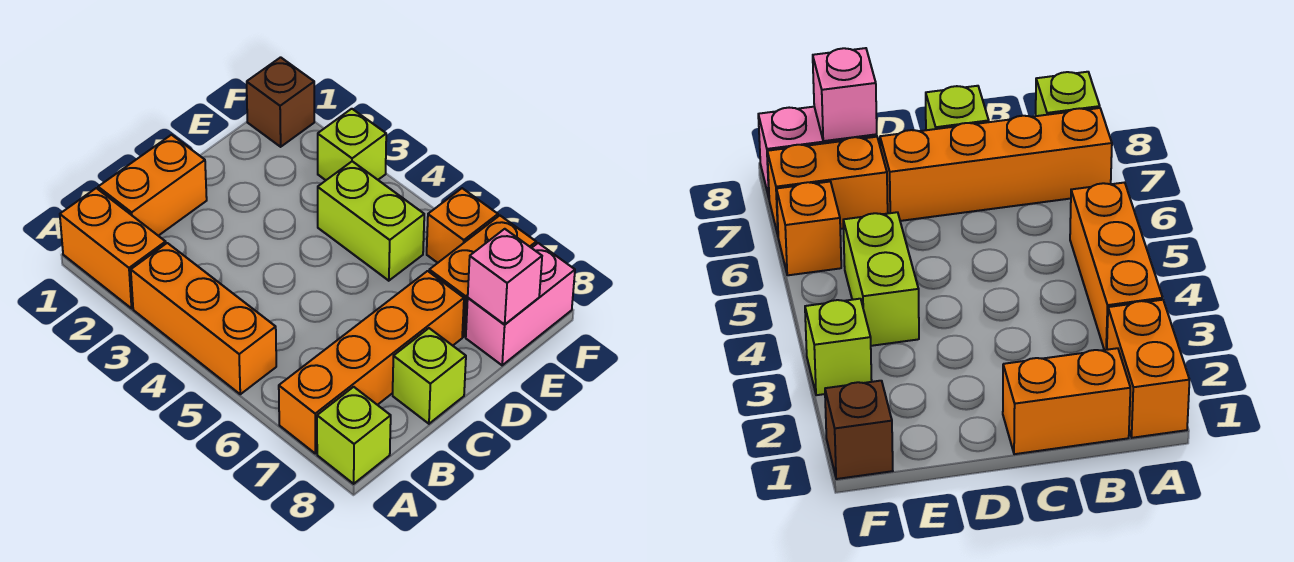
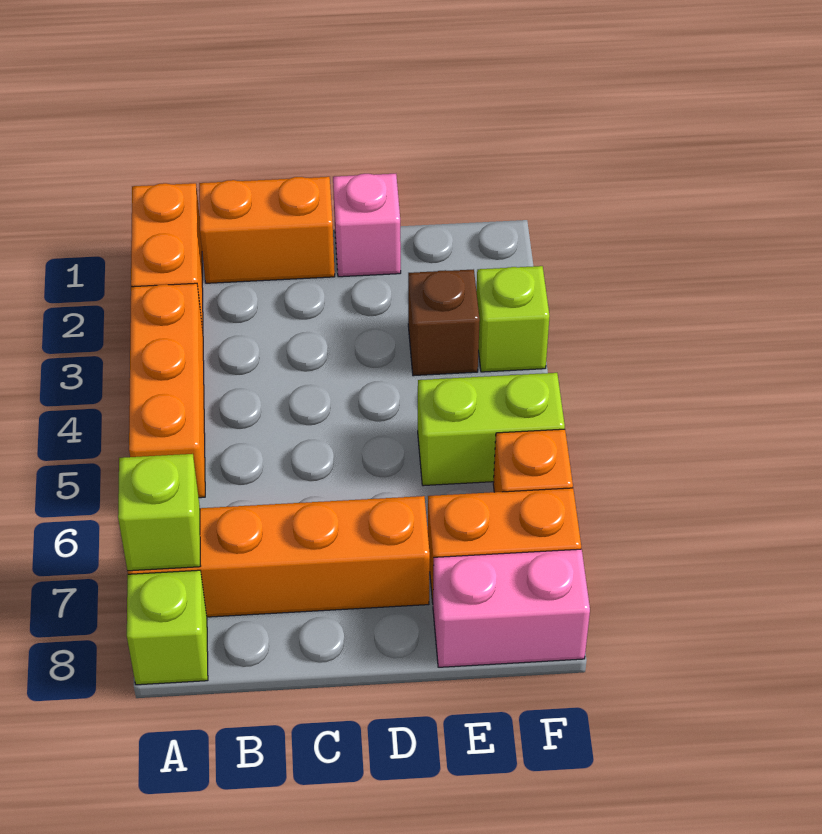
lime 1x1 brick [393,328,466,424] -> lime 1x1 brick moved to [118,454,200,571]
lime 1x2 brick [318,161,424,281] -> lime 1x2 brick turned to [418,373,565,486]
pink 1x1 brick [468,229,542,325] -> pink 1x1 brick moved to [333,174,401,277]
brown 1x1 brick [247,57,314,147] -> brown 1x1 brick moved to [408,269,480,376]

